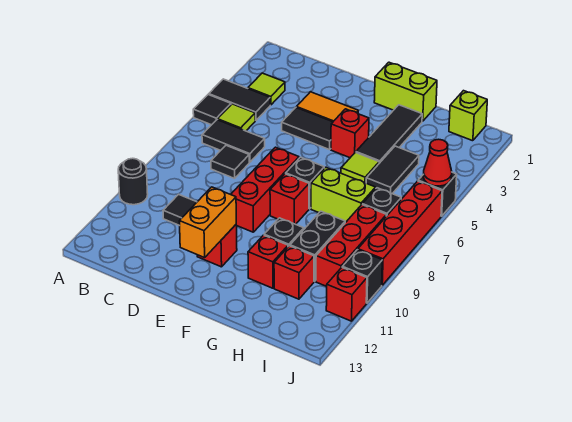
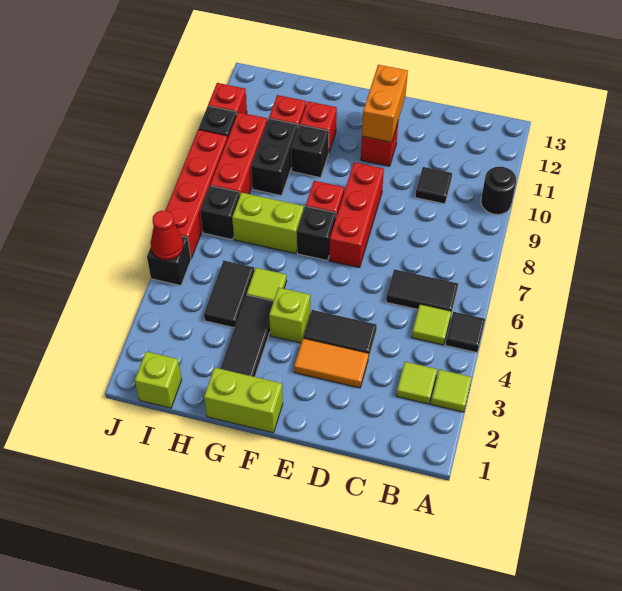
none -> lime 1x1 tile [431,370,472,412]
black 1x2 tile [209,79,270,121] -> none
black 1x1 tile [211,145,249,178] -> none
red 1x1 brick [331,109,369,158] -> lime 1x1 brick [269,288,310,343]

